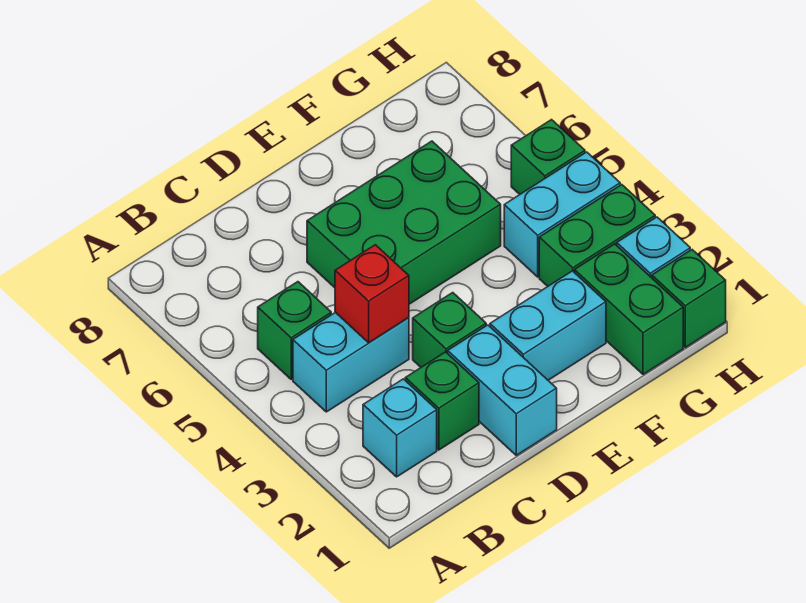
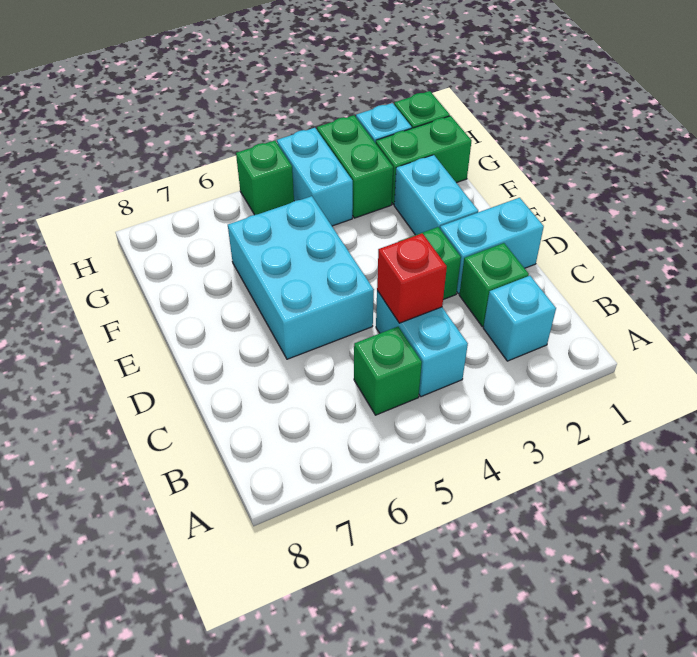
green 2x3 brick [307,141,501,304] -> cyan 2x3 brick [228,196,374,359]

